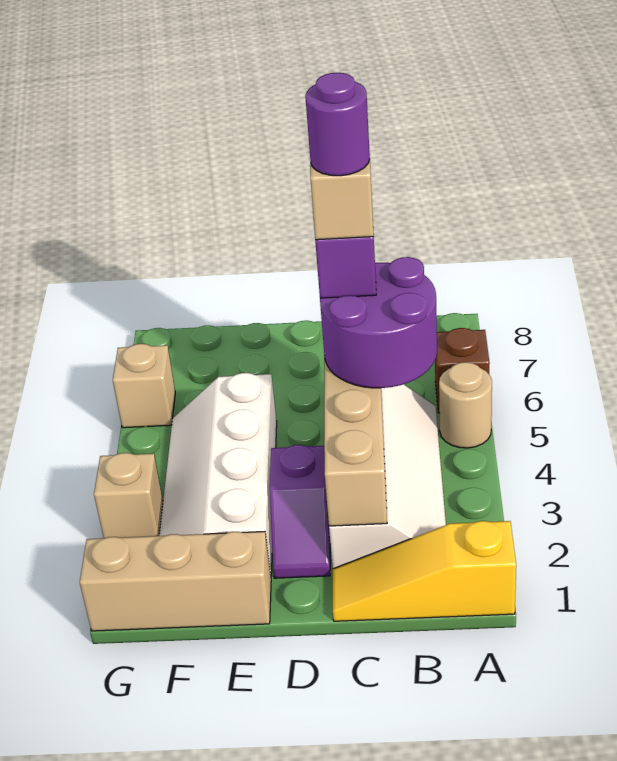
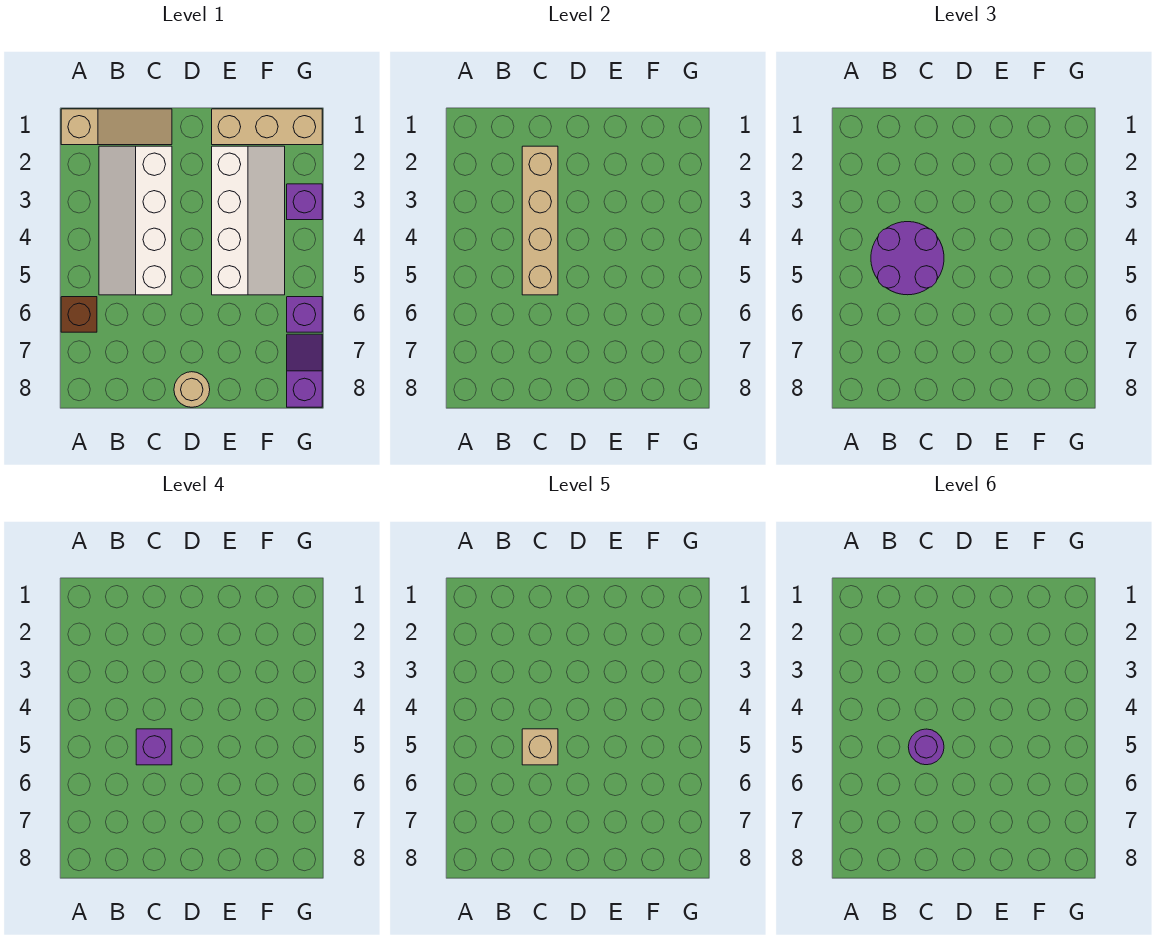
yellow 1x3 slope [332,521,516,621] -> tan 1x3 slope [61,109,172,145]
tan 1x1 round brick [439,362,492,448] -> tan 1x1 round brick moved to [174,372,210,407]
purple 1x2 slope [270,445,330,578] -> purple 1x2 slope moved to [287,334,322,407]
tan 1x1 brick [94,453,163,538] -> purple 1x1 brick [287,184,322,220]
tan 1x1 brick [113,344,175,428] -> purple 1x1 brick [287,297,322,332]

